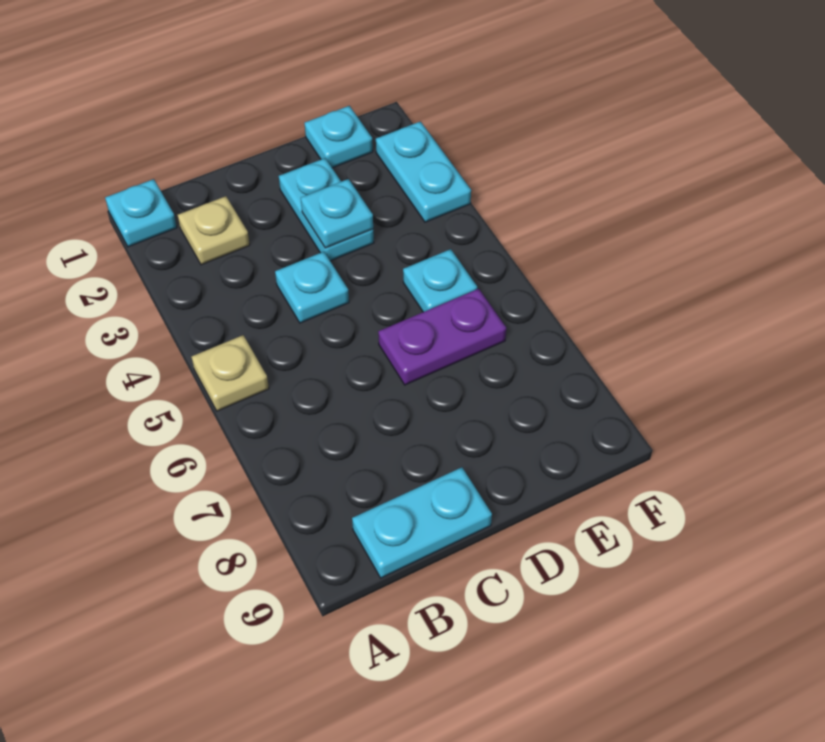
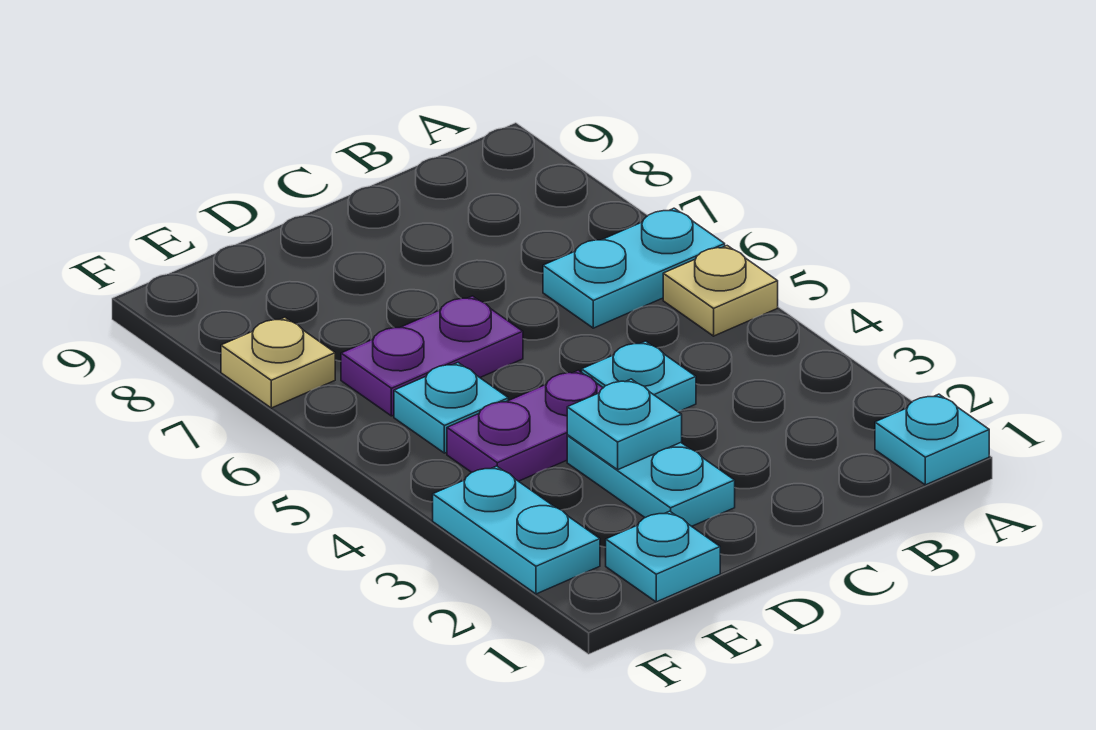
tan 1x1 plate [178,196,250,265] -> tan 1x1 plate moved to [221,317,335,408]
cyan 1x2 plate [352,467,492,578] -> cyan 1x2 plate moved to [543,208,725,328]
none -> purple 1x2 plate [447,370,603,481]

